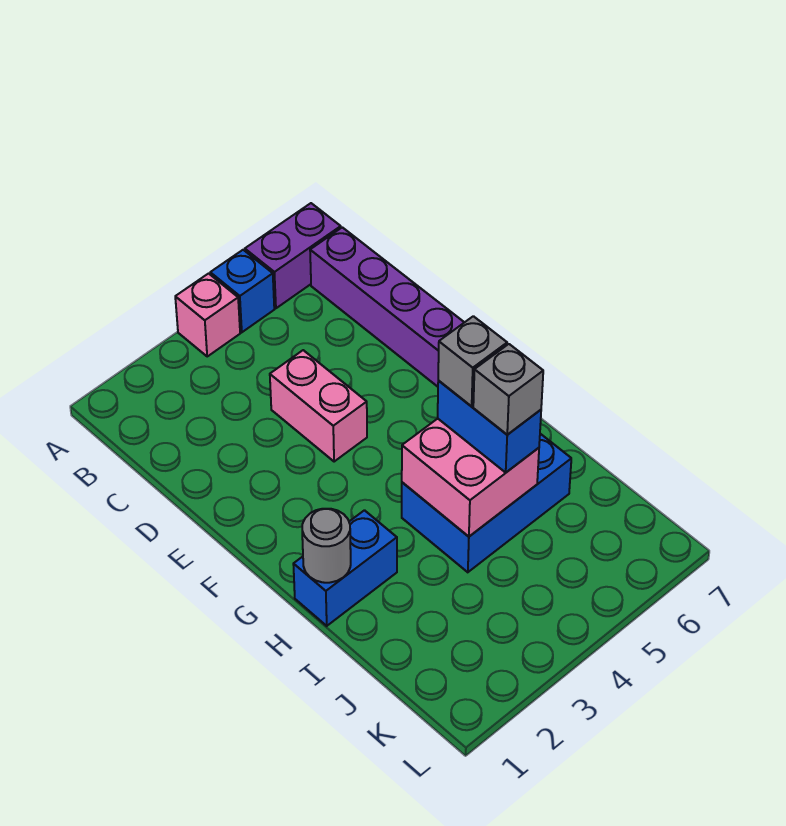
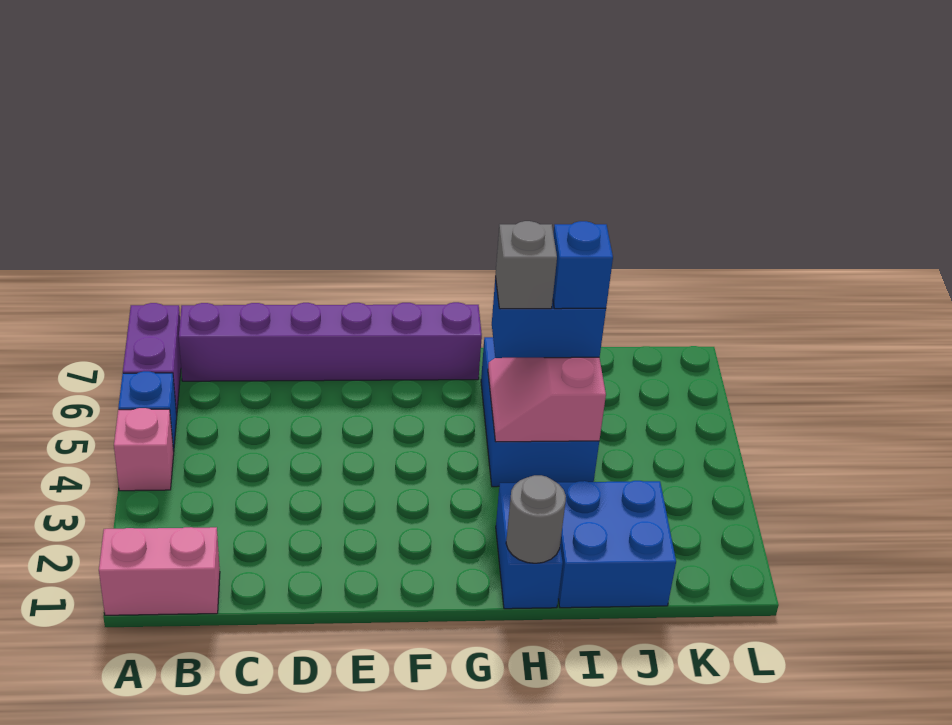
pink 1x2 brick [270,350,367,462] -> pink 1x2 brick moved to [99,527,220,615]
pink 2x2 brick [402,419,539,537] -> pink 2x2 slope [488,357,606,442]
none -> blue 2x2 brick [557,481,676,608]
grey 1x1 brick [473,344,543,434] -> blue 1x1 brick [553,221,613,309]

